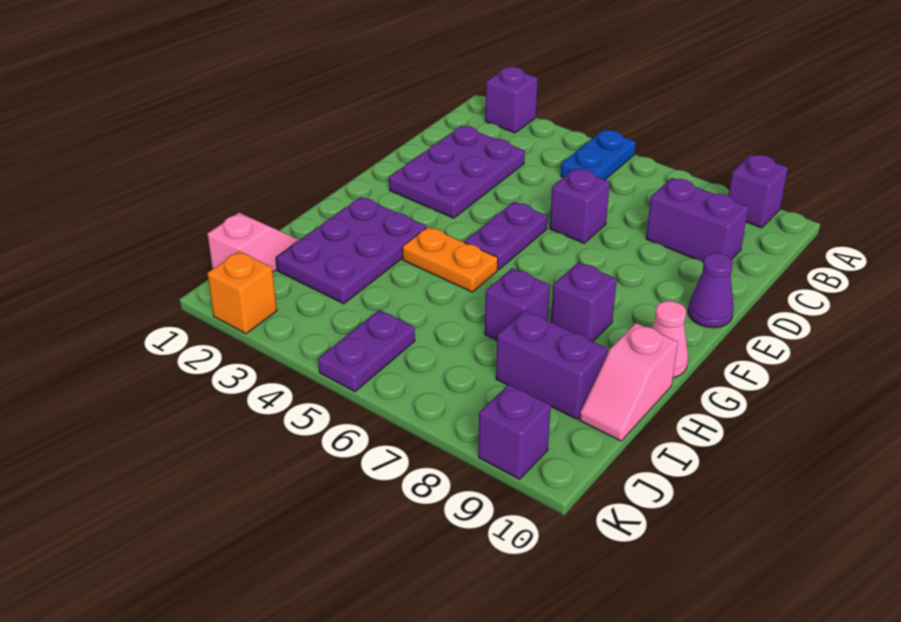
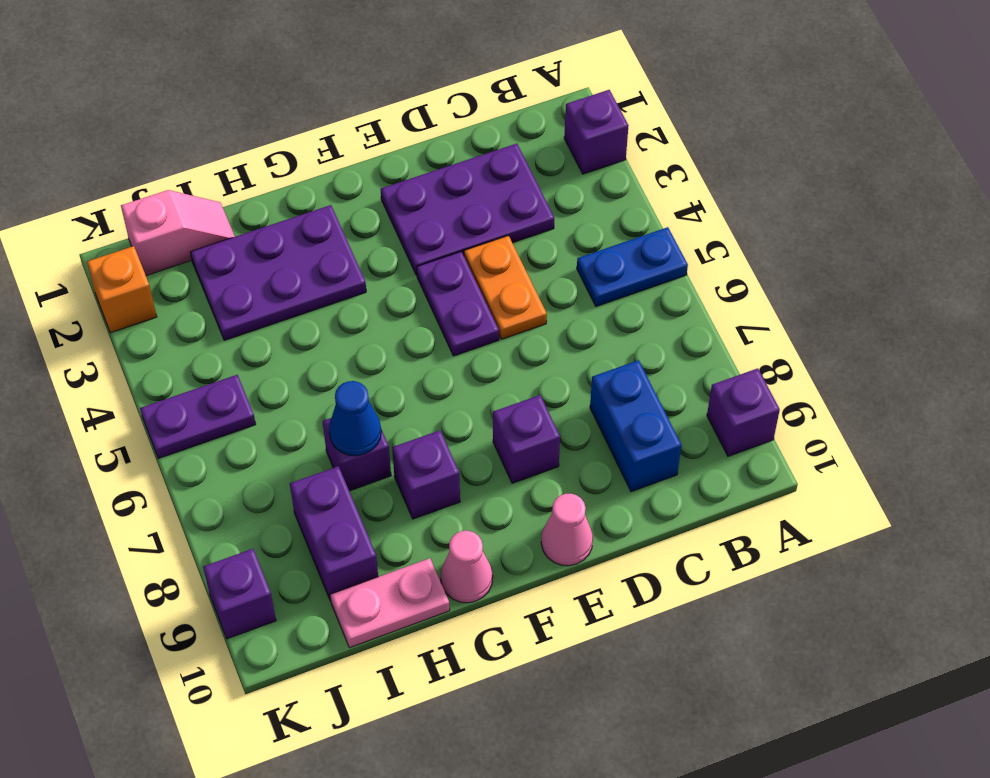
purple 1x2 brick [646,178,749,263] -> blue 1x2 brick [590,360,681,492]
purple 1x1 brick [550,168,610,243] -> purple 1x1 brick moved to [493,395,560,483]
purple 1x2 plate [465,202,548,270] -> purple 1x2 plate turned to [417,252,499,356]
purple 1x1 cone [688,253,734,328] -> pink 1x1 cone [541,494,593,566]
orange 1x2 plate [402,227,498,292] -> orange 1x2 plate moved to [464,236,547,339]
none -> blue 1x1 cone [329,381,381,456]
pink 1x2 slope [580,323,678,441] -> pink 1x2 plate [330,558,450,648]

